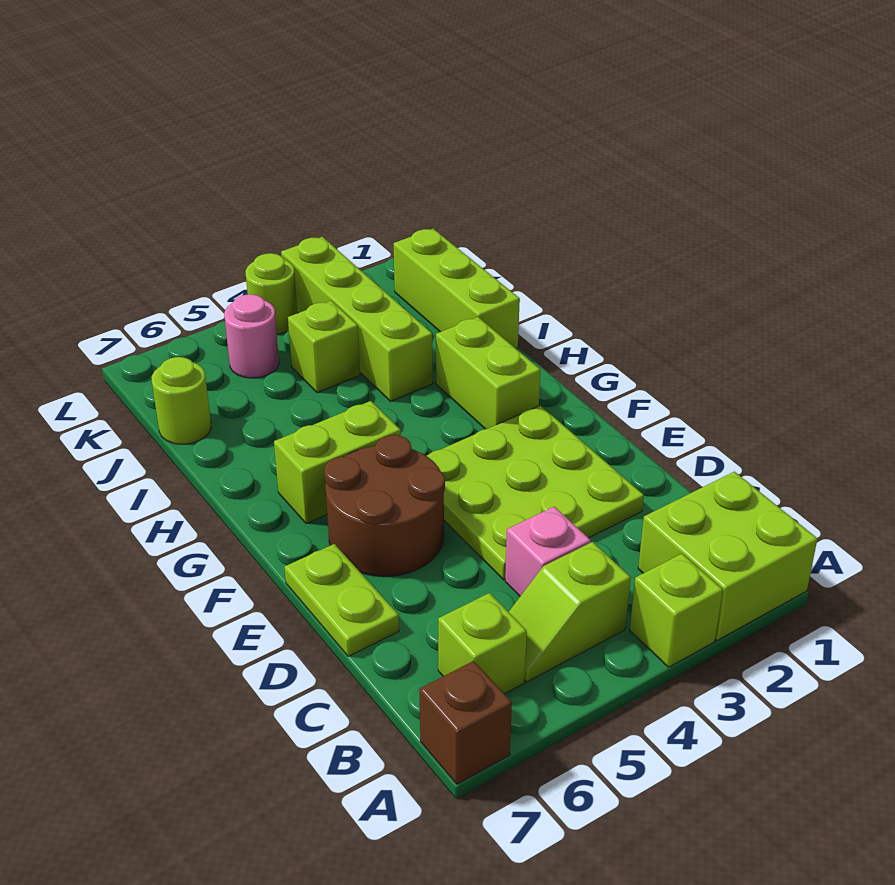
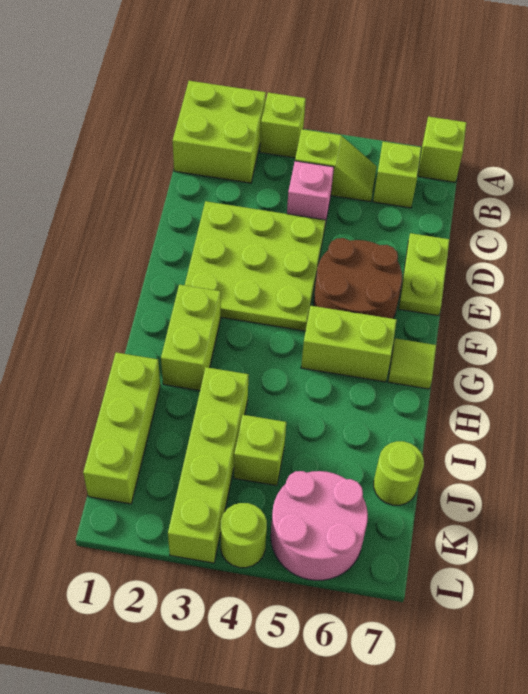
brown 1x1 brick [419,661,512,784] -> lime 1x1 brick [418,117,466,182]
none -> lime 1x1 tile [388,338,436,389]
pink 1x1 round brick [224,294,279,378] -> pink 2x2 round brick [271,471,368,580]

